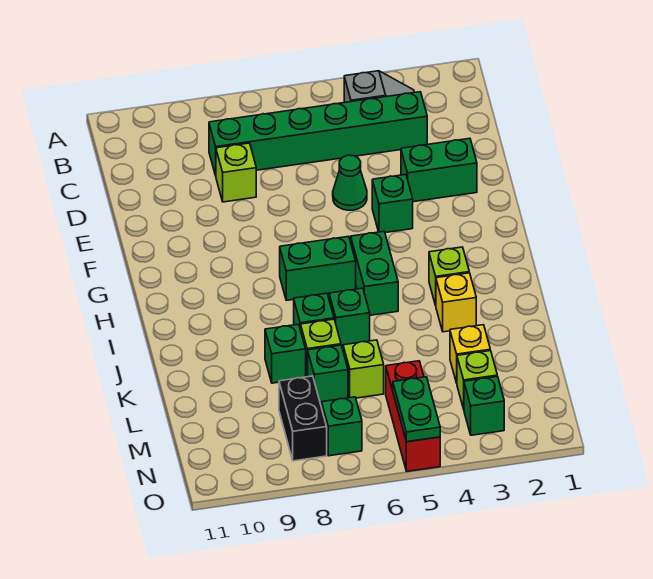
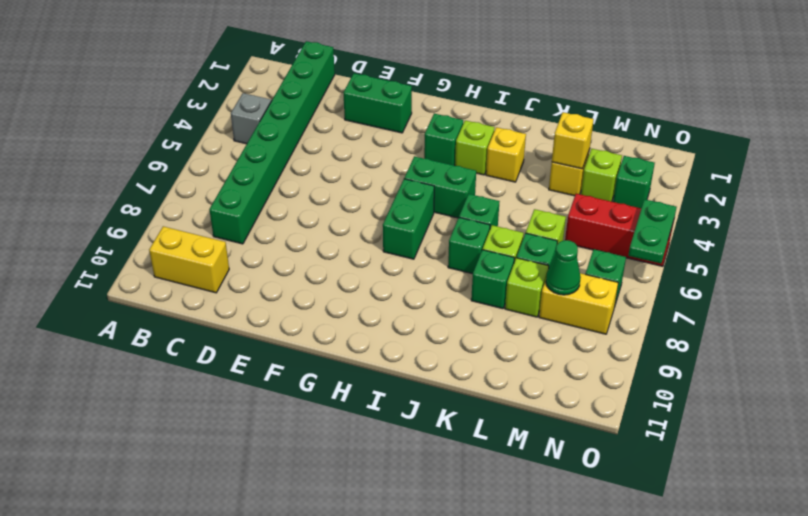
none -> yellow 1x2 brick [149,226,229,293]
green 1x6 brick [209,92,427,176] -> green 1x8 brick [209,41,335,244]
lime 1x1 brick [216,143,256,202] -> lime 1x1 brick moved to [505,258,549,317]
green 1x2 brick [401,138,477,202] -> green 1x2 brick turned to [343,73,412,133]
green 1x1 cone [333,155,367,210] -> green 1x1 cone moved to [546,240,581,295]
green 1x1 brick [372,175,413,233] -> green 1x1 brick moved to [424,114,463,166]
none -> yellow 1x1 brick [552,112,594,169]
black 1x2 brick [279,376,327,461] -> yellow 1x2 brick [539,273,618,334]
green 1x2 plate [393,377,440,442] -> green 1x2 plate turned to [628,199,677,264]

